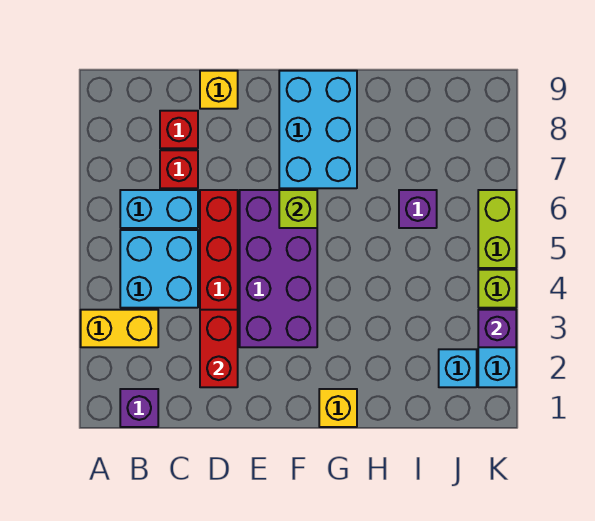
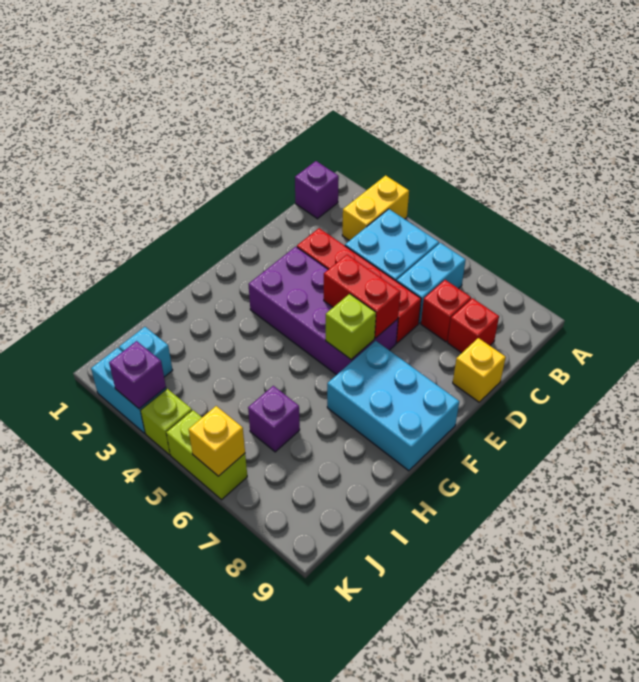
red 1x2 brick [200,310,238,387] -> red 1x2 brick moved to [324,255,400,338]
yellow 1x1 brick [319,389,357,427] -> yellow 1x1 brick moved to [189,406,245,476]

